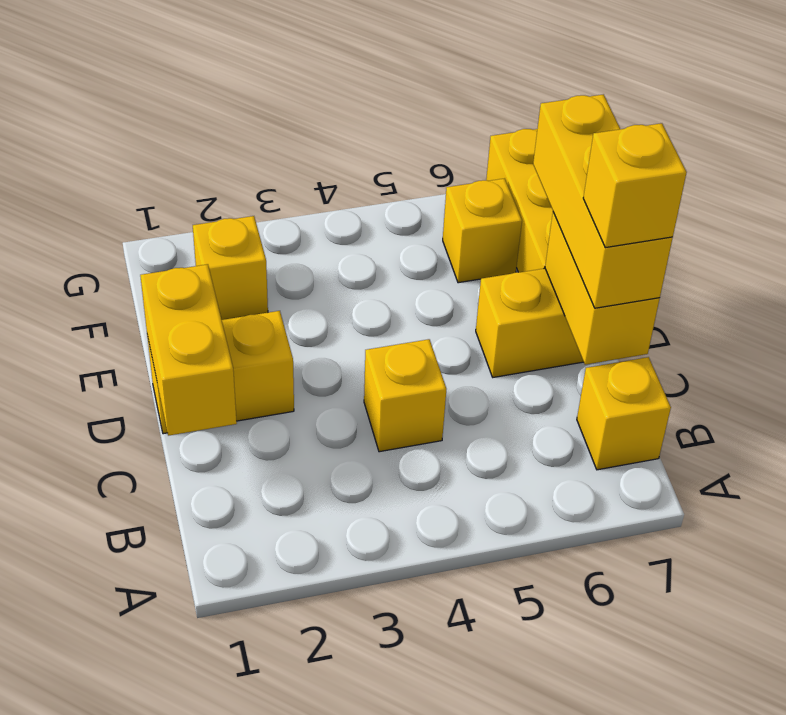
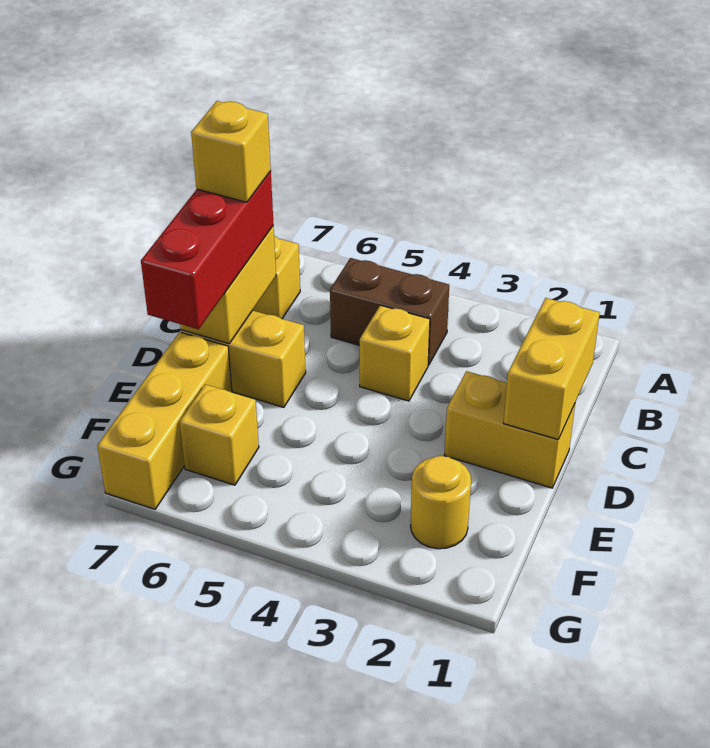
none -> brown 1x2 brick [330,258,449,365]
yellow 1x3 brick [533,94,672,308] -> red 1x3 brick [141,171,274,329]
yellow 1x1 brick [193,216,268,320] -> yellow 1x1 round brick [411,456,471,549]

